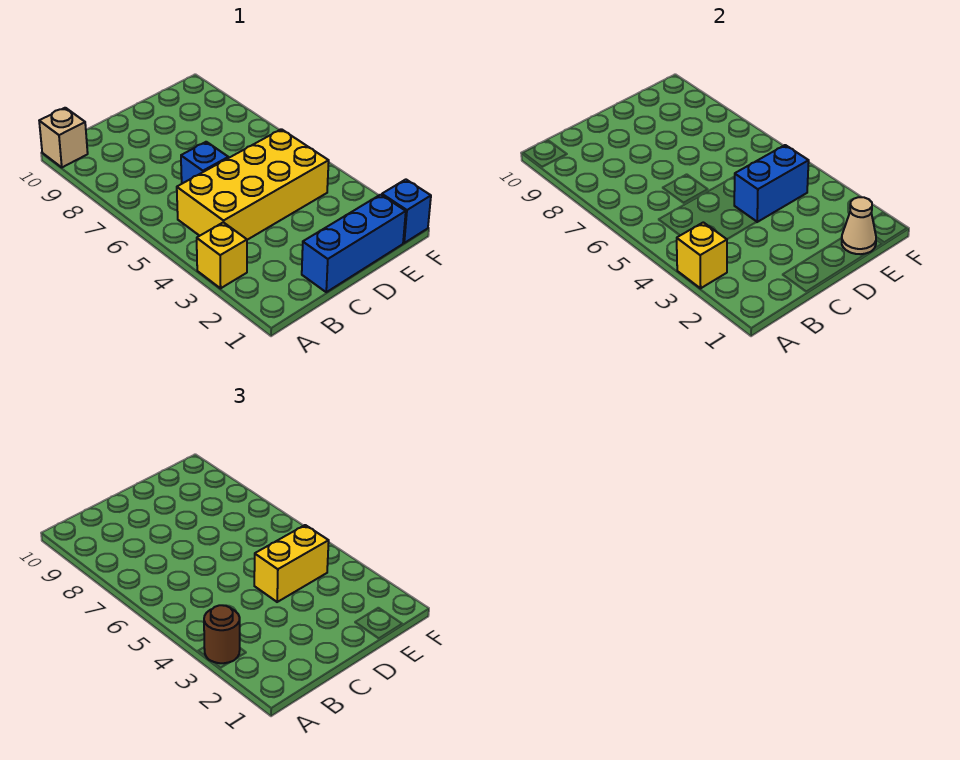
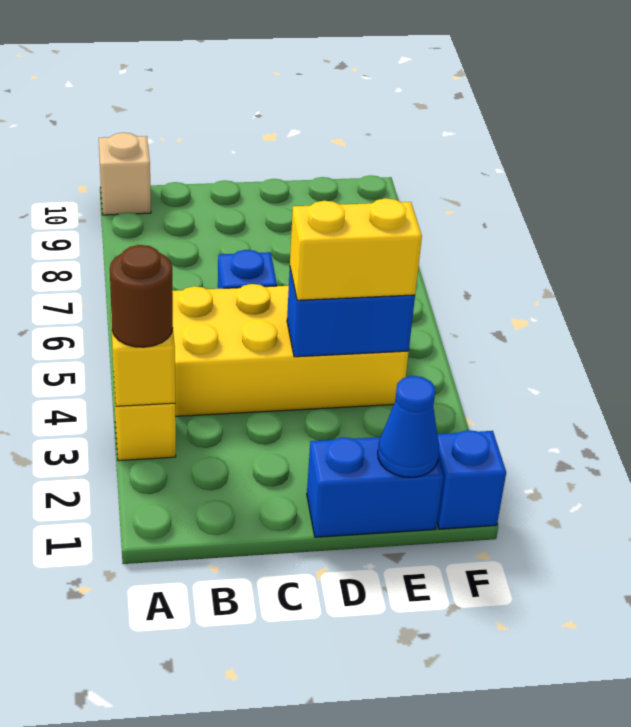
blue 1x3 brick [302,195,406,292] -> blue 1x2 brick [307,437,443,537]
tan 1x1 cone [842,197,876,254] -> blue 1x1 cone [378,376,439,477]

